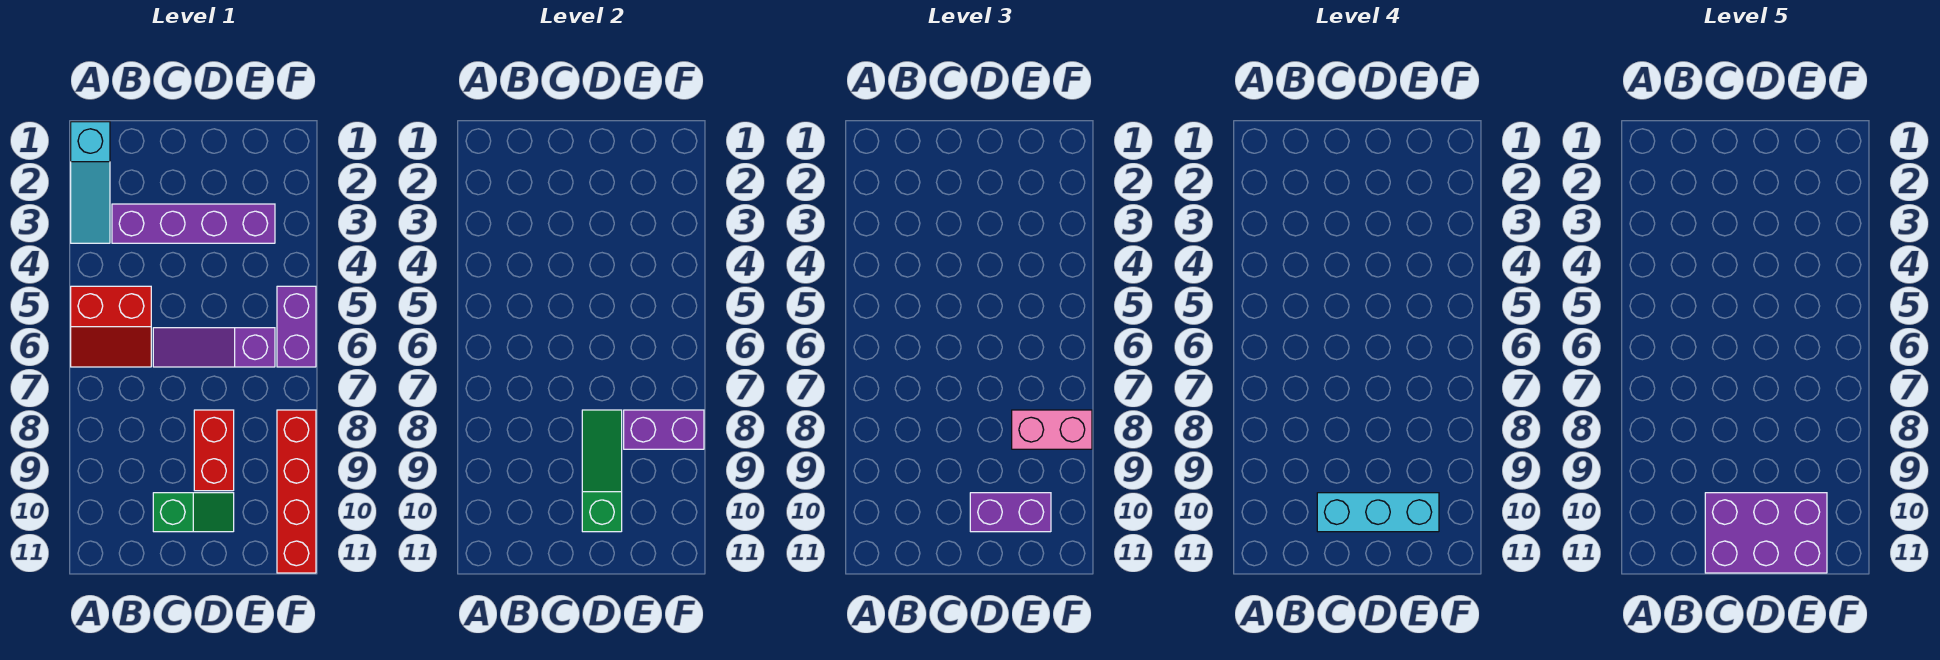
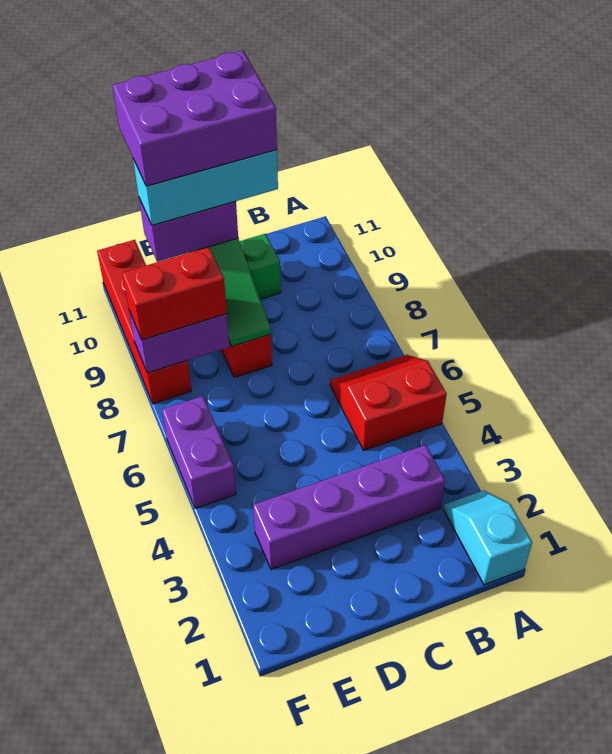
cyan 1x3 slope [71,122,110,243] -> cyan 1x2 slope [443,490,532,585]
purple 1x3 slope [153,328,275,367] -> none
pink 1x2 brick [1012,410,1092,449] -> red 1x2 brick [122,247,227,340]

